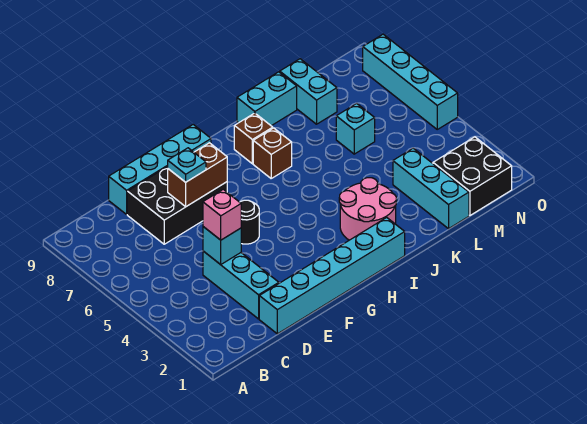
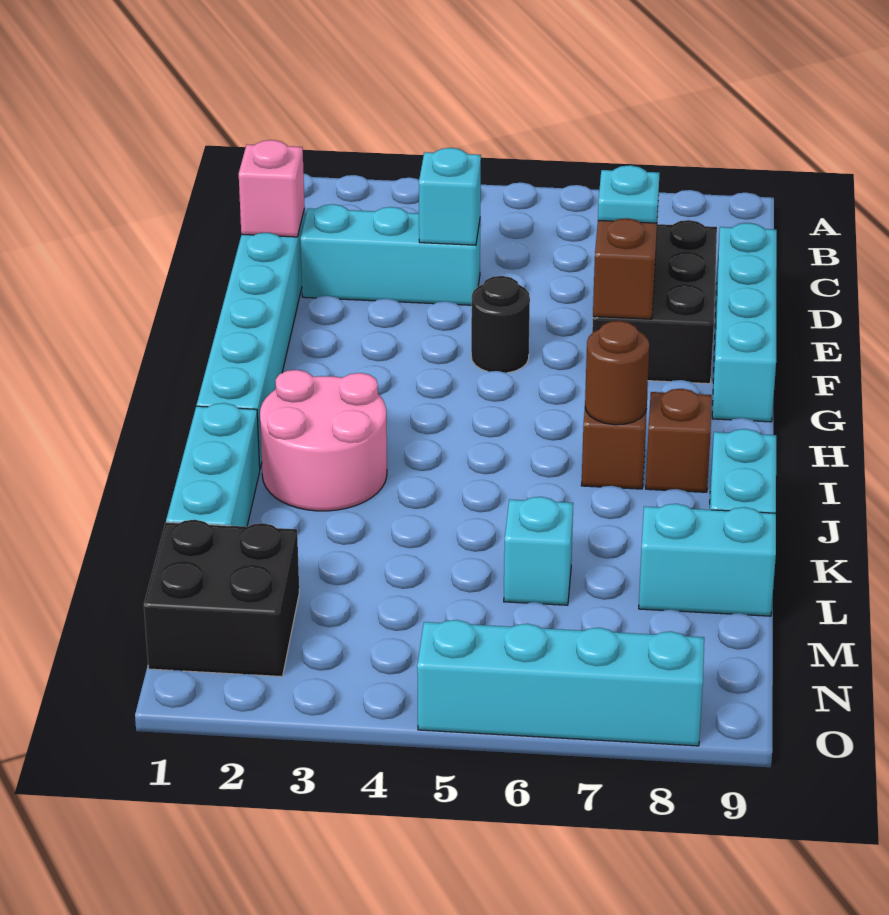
pink 1x1 brick [203,189,241,240] -> pink 1x1 brick moved to [239,140,305,237]
none -> brown 1x1 round brick [585,321,649,425]
cyan 1x3 brick [393,148,469,229] -> cyan 1x3 brick turned to [166,403,260,527]

